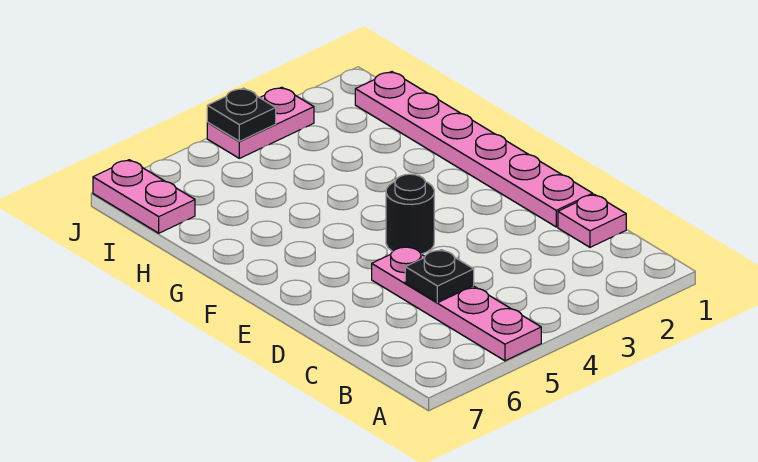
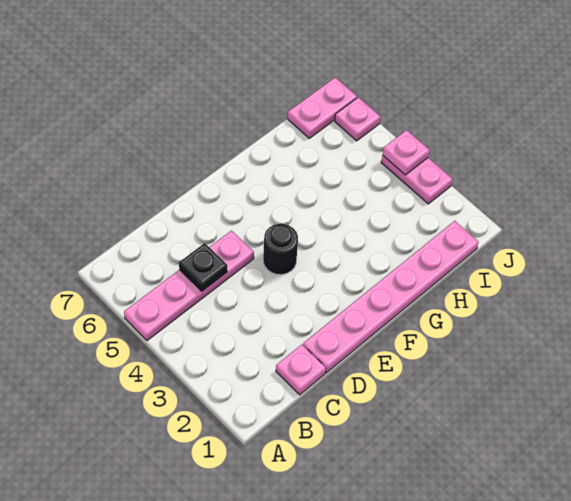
black 1x1 plate [207,88,276,141] -> pink 1x1 plate [383,130,430,175]
none -> pink 1x1 plate [335,97,380,141]

